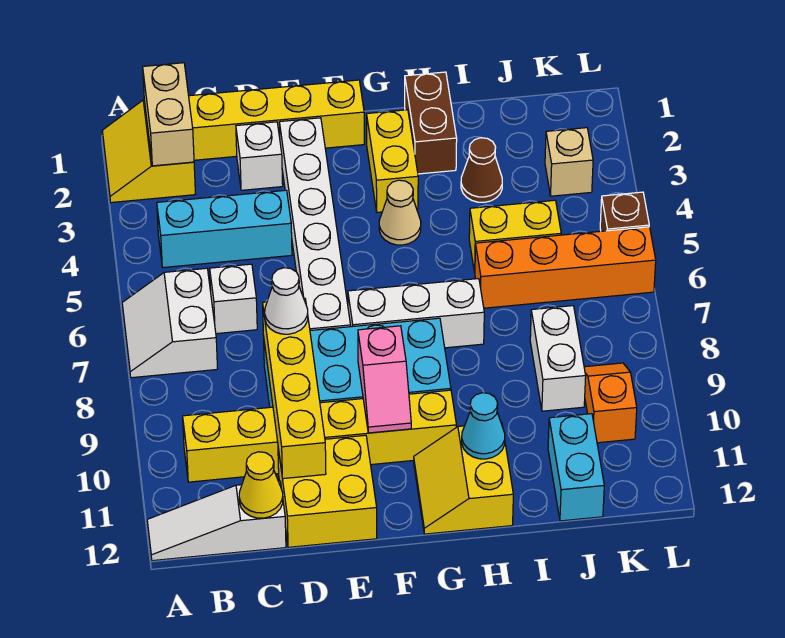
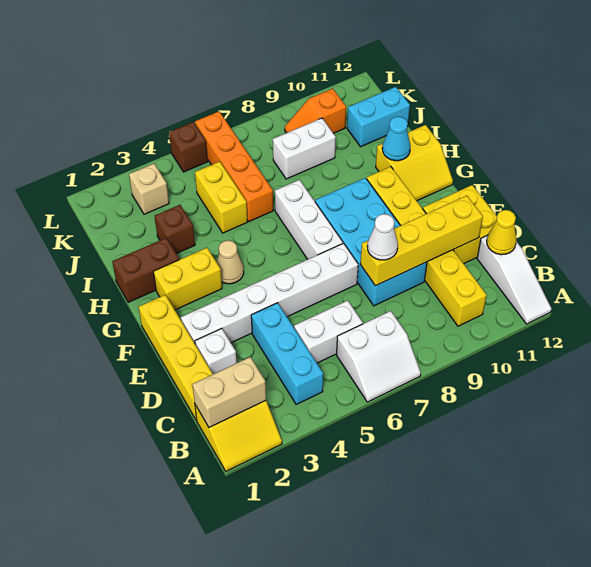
white 1x1 brick [210,264,257,334] -> white 1x2 brick [294,300,363,363]
pink 1x2 slope [358,326,411,433] -> none
brown 1x1 cone [461,138,502,202] -> brown 1x1 brick [155,205,195,254]

